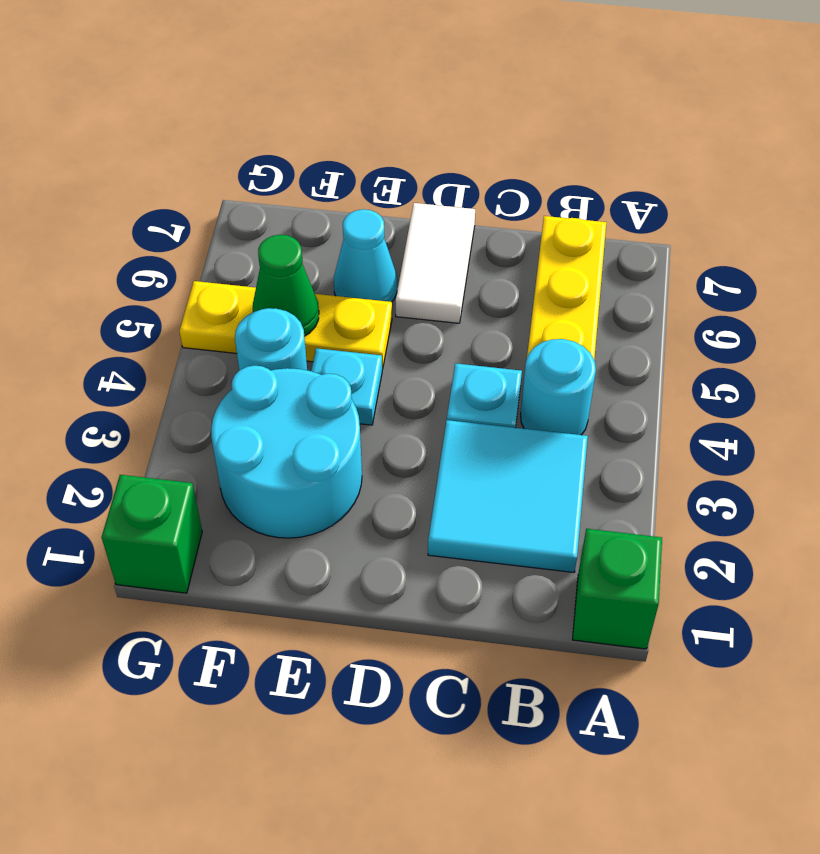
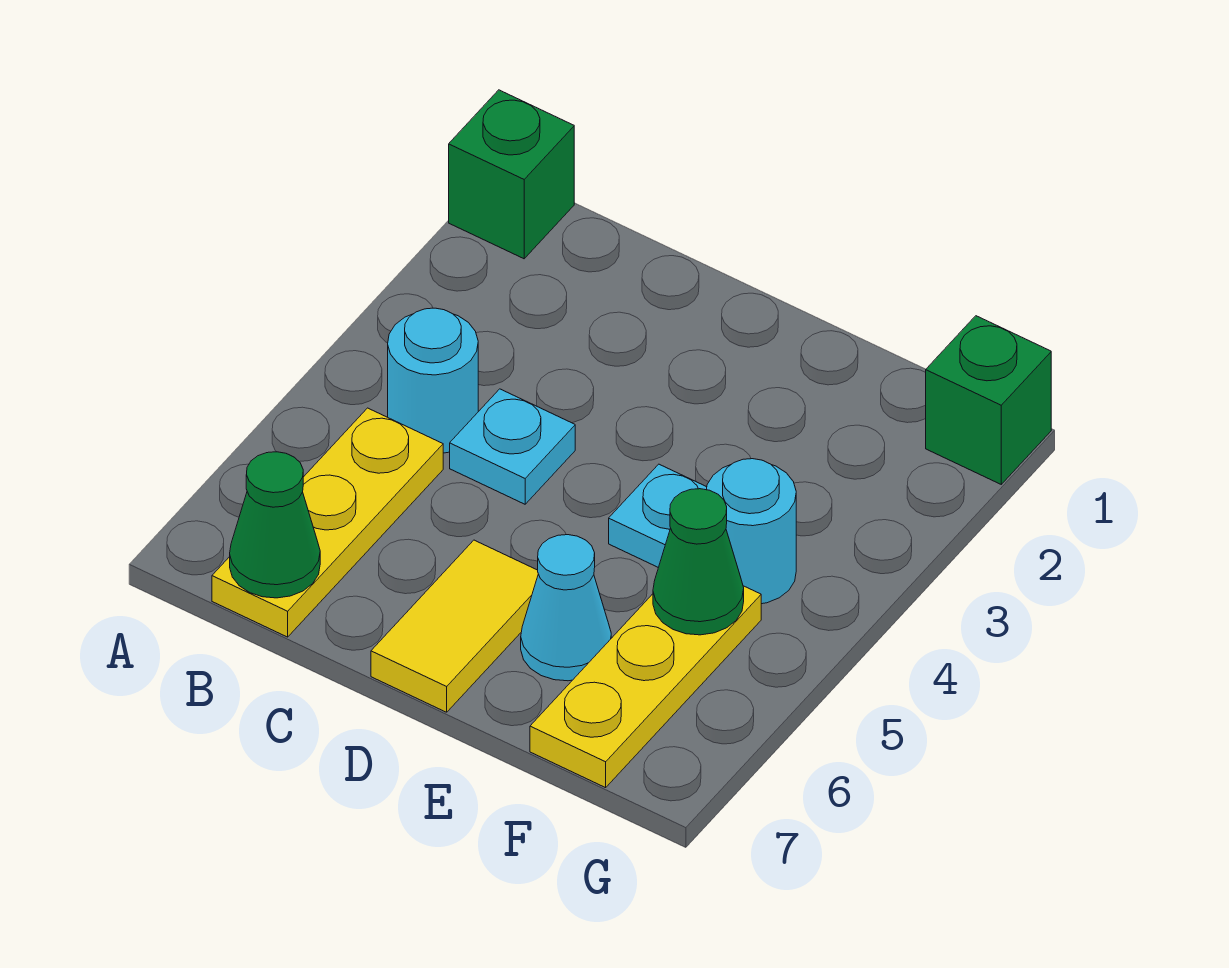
cyan 2x2 tile [428,420,588,572] -> none
none -> green 1x1 cone [230,452,320,598]
white 1x2 tile [396,203,475,323] -> yellow 1x2 tile [371,540,538,712]
cyan 2x2 round brick [211,365,362,538] -> none
yellow 1x3 plate [180,281,392,369] -> yellow 1x3 plate turned to [530,586,761,788]

